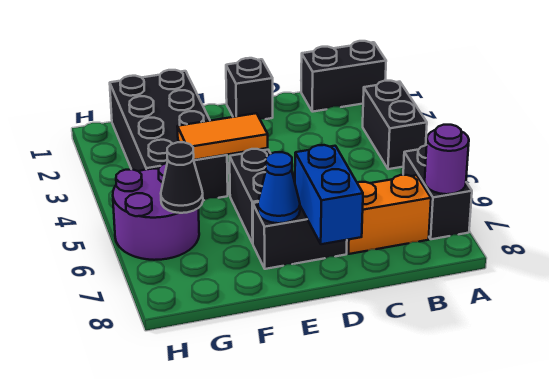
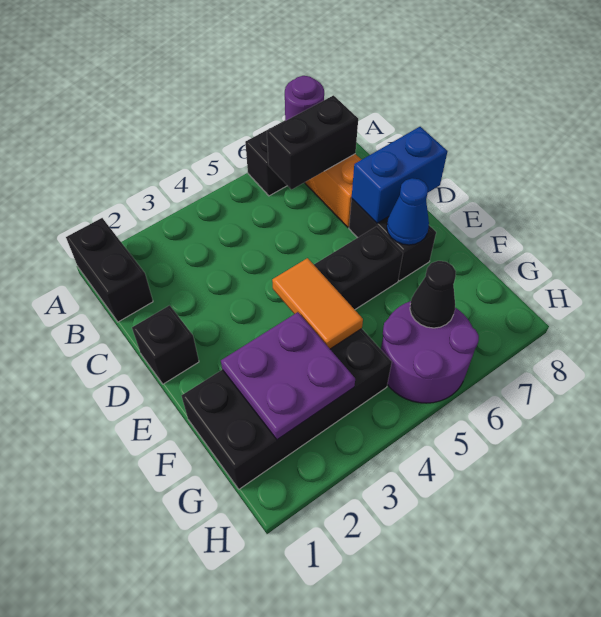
black 1x2 brick [363,81,427,169] -> black 1x2 brick moved to [267,95,358,190]
none -> purple 2x2 plate [221,312,355,440]

